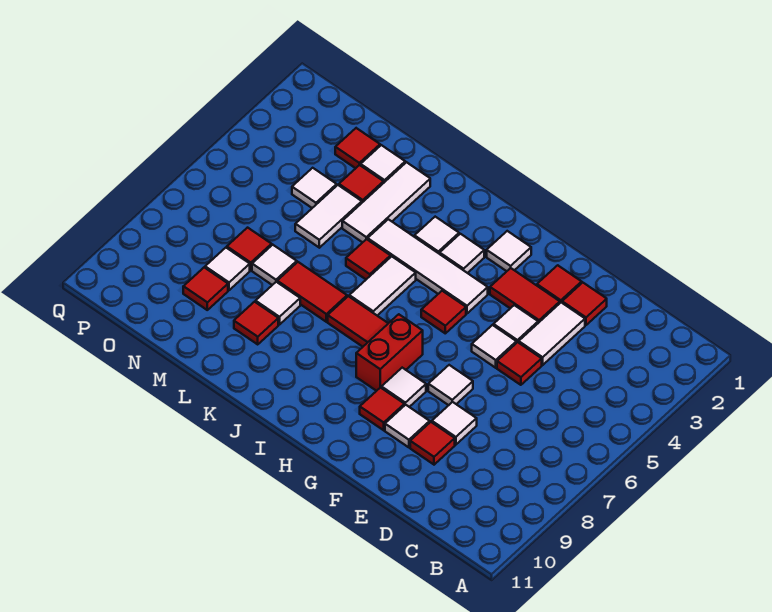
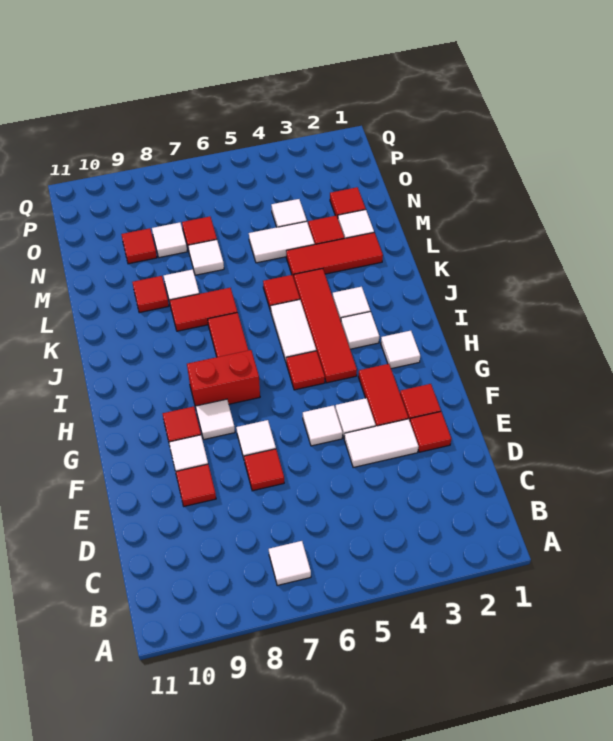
red 1x1 tile [497,342,542,385] -> red 1x1 tile moved to [244,449,284,491]
white 1x1 tile [432,402,477,445] -> white 1x1 tile moved to [269,541,311,586]
white 1x4 tile [368,219,488,313] -> red 1x4 tile [294,269,357,383]
white 1x2 tile [349,256,416,316] -> white 1x2 tile turned to [270,300,316,361]
red 1x2 tile [277,262,347,322] -> red 1x2 tile turned to [170,288,237,331]
white 1x3 tile [342,162,430,243] -> red 1x3 tile [286,233,383,278]

